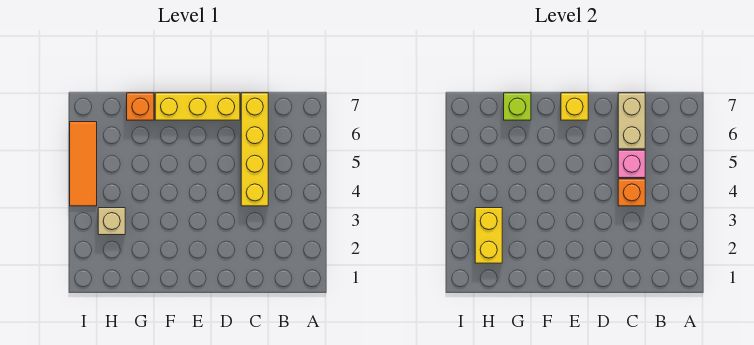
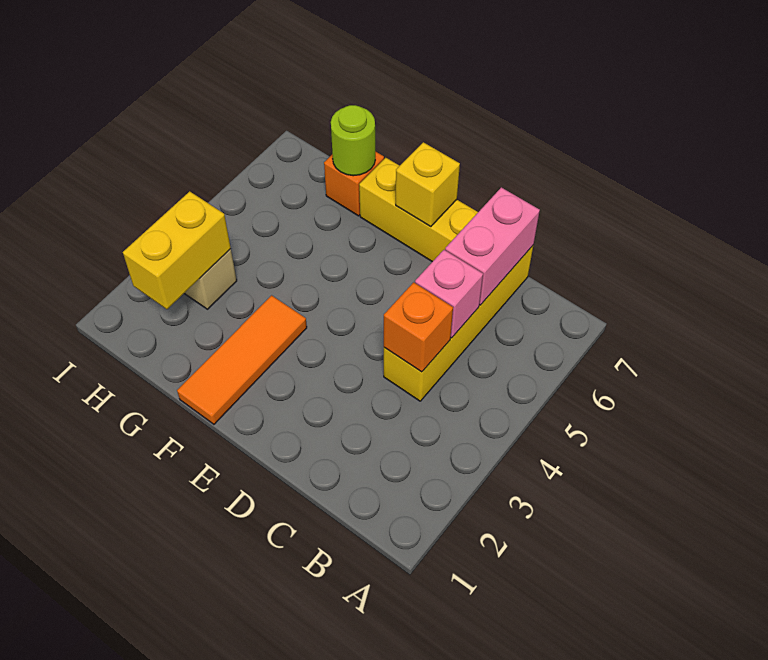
tan 1x2 brick [618,93,645,149] -> pink 1x2 brick [445,187,540,305]
lime 1x1 brick [504,93,531,120] -> lime 1x1 round brick [331,105,375,176]
orange 1x3 tile [70,122,97,206] -> orange 1x3 tile moved to [177,295,307,424]

